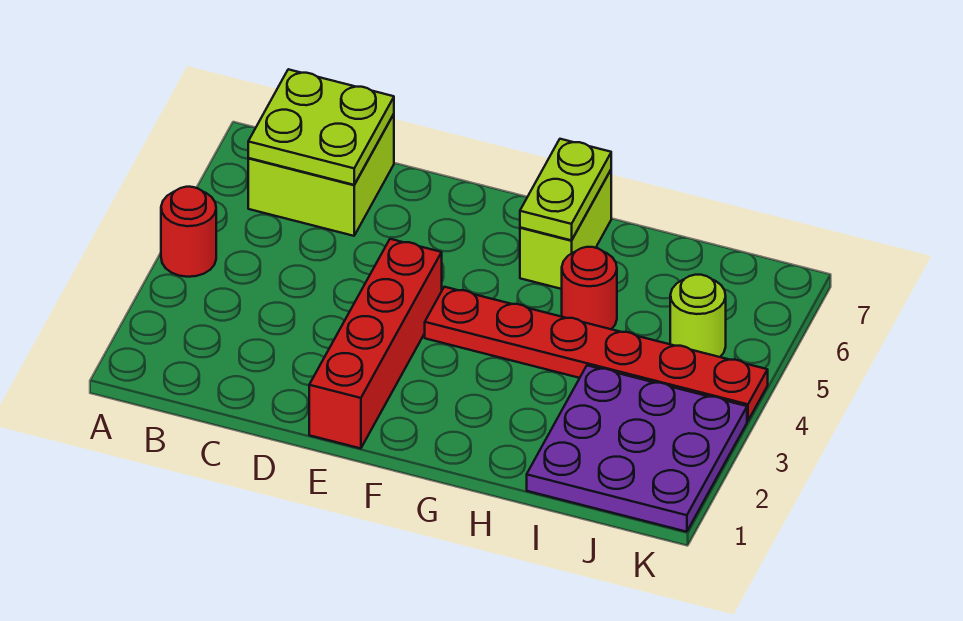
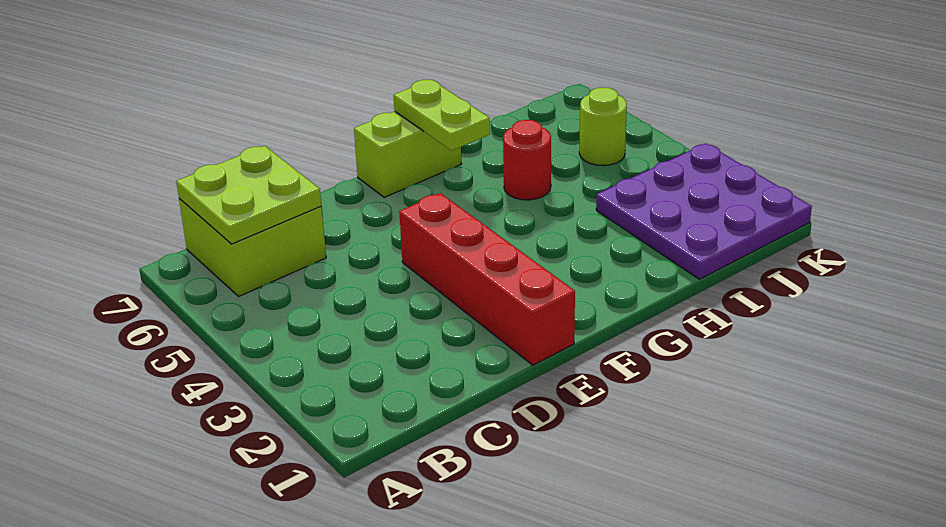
red 1x1 round brick [161,187,216,277] -> none
red 1x6 plate [425,287,768,421] -> none
lime 1x2 brick [520,170,611,289] -> lime 1x2 brick turned to [354,112,461,197]

